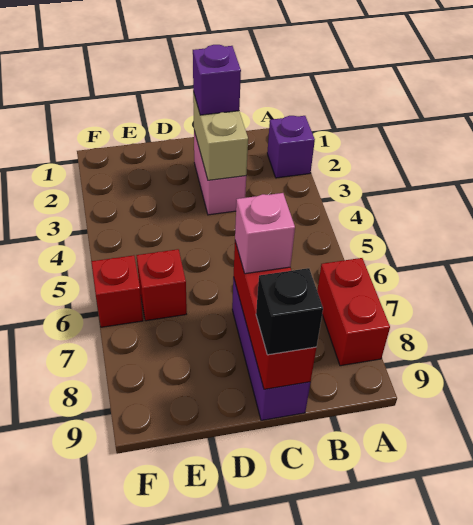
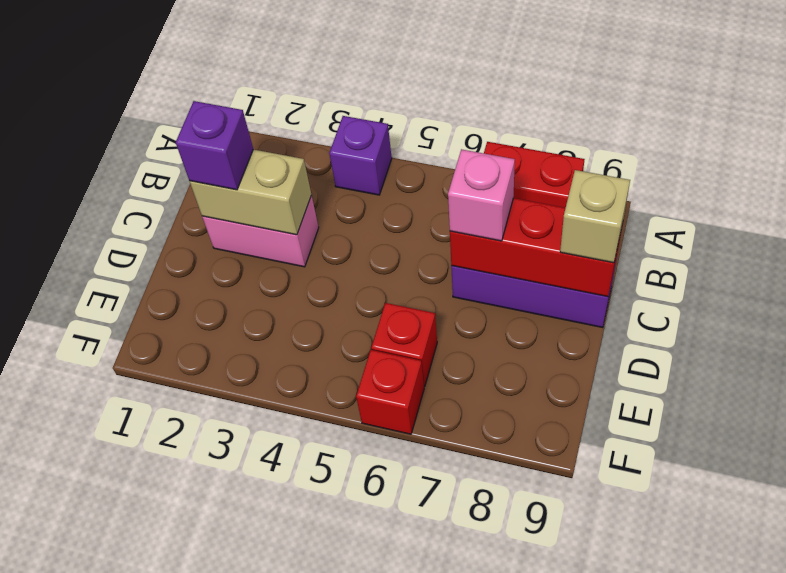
purple 1x1 brick [267,116,315,178] -> purple 1x1 brick moved to [329,116,392,195]
black 1x1 brick [256,268,323,355] -> tan 1x1 brick [560,170,630,263]

